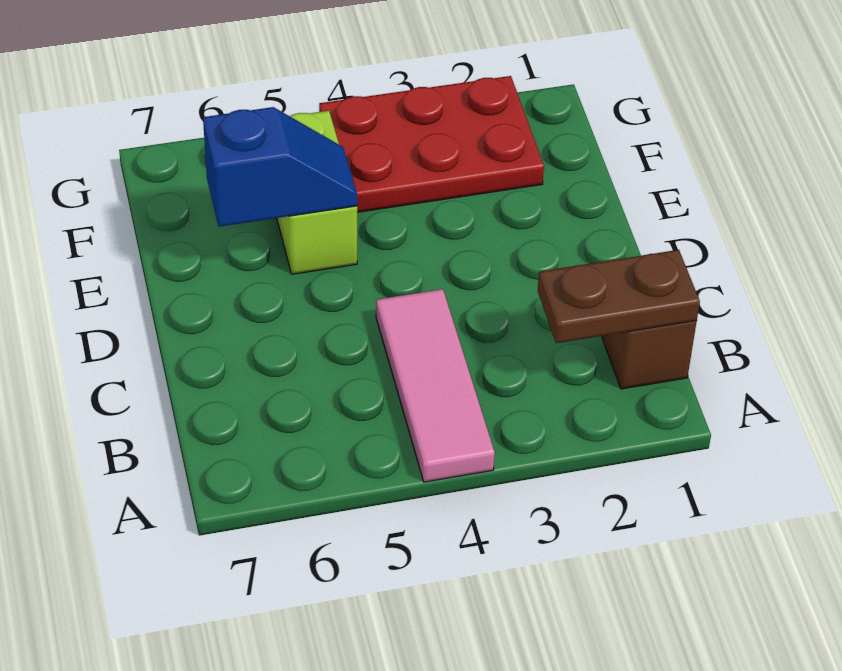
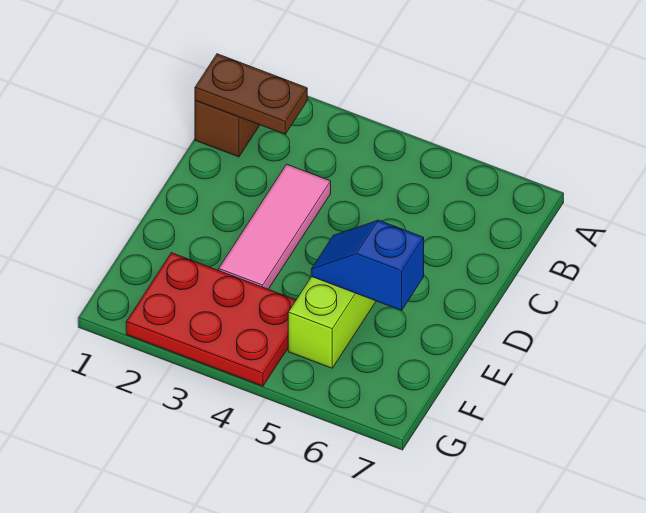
pink 1x3 tile [376,289,495,482] -> pink 1x3 tile moved to [219,164,331,289]

